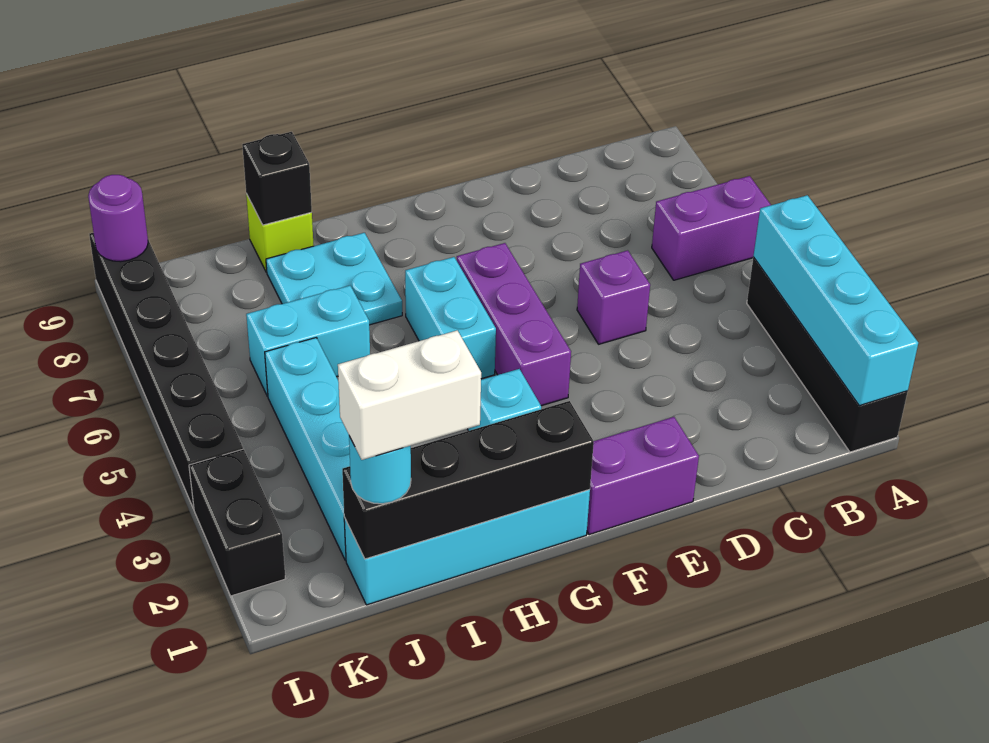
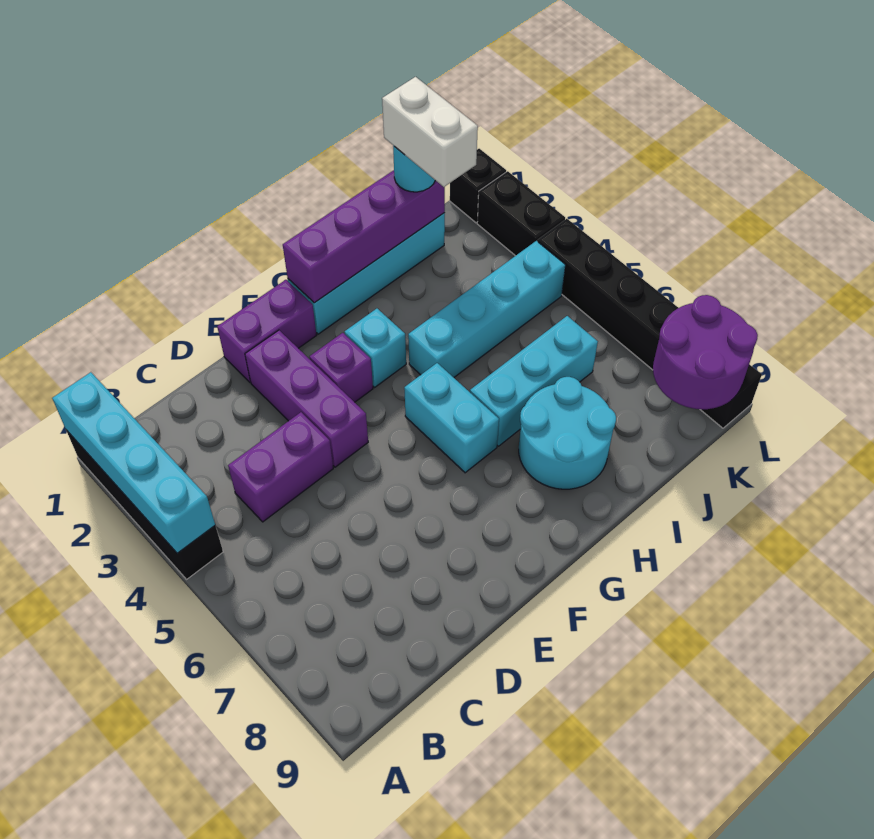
purple 1x2 brick [652,176,771,280] -> purple 1x2 brick moved to [228,412,333,522]
purple 1x1 brick [577,250,650,344] -> purple 1x1 brick moved to [310,333,373,402]
purple 1x3 brick [457,243,571,406] -> purple 1x3 brick moved to [245,330,368,467]
black 1x4 brick [342,401,594,559] -> purple 1x4 brick [283,170,445,303]
cyan 2x2 plate [266,233,402,325] -> cyan 2x2 round brick [519,377,616,489]
white 1x2 brick [338,330,481,460] -> white 1x2 brick turned to [382,77,478,187]
cyan 1x2 brick [246,286,370,396] -> cyan 1x3 brick [470,316,598,446]
lime 1x1 brick [246,194,314,272] -> none
black 1x1 brick [242,132,312,225] -> black 1x1 brick moved to [450,149,506,223]
cyan 1x4 brick [265,338,350,560] -> cyan 1x4 brick turned to [408,241,565,377]
purple 1x1 round brick [88,175,148,262] -> purple 2x2 round brick [653,295,758,409]

